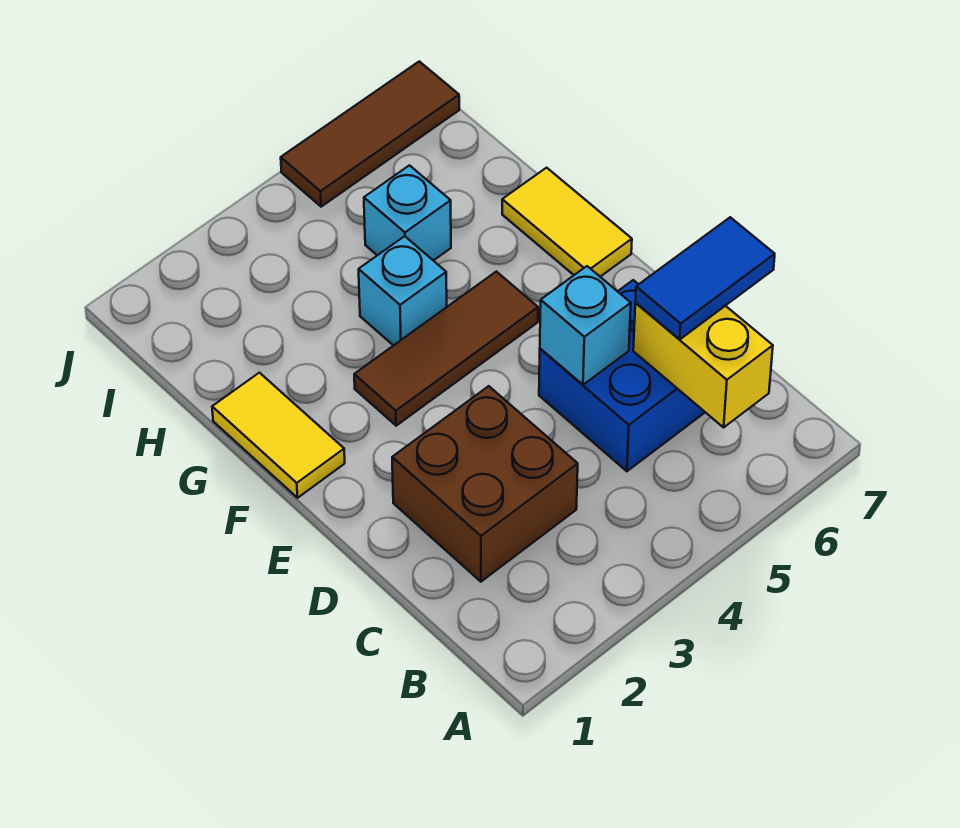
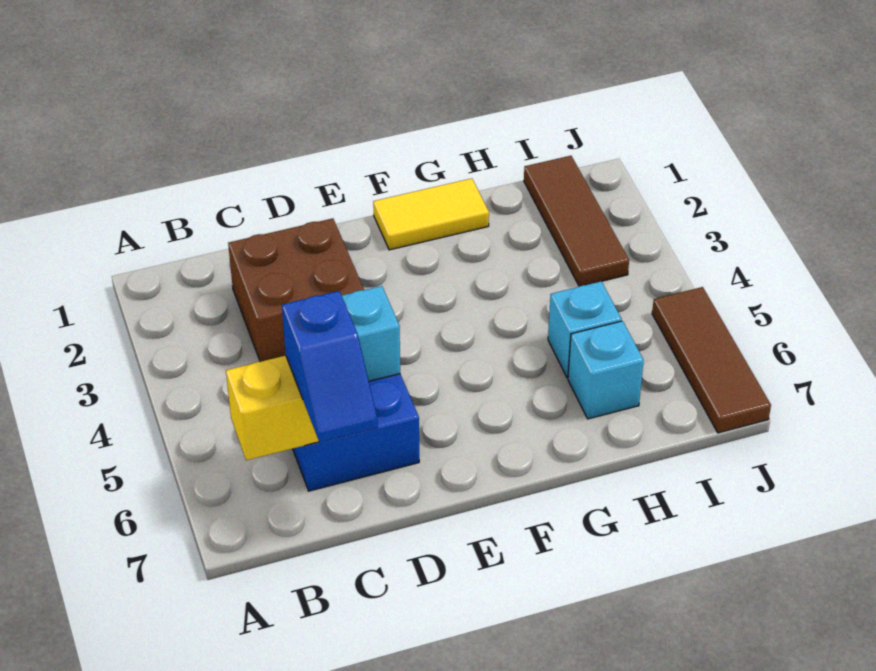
blue 1x2 tile [635,217,775,339] -> blue 1x2 slope [282,291,378,443]
brown 1x3 tile [354,272,538,426] -> brown 1x3 tile moved to [524,156,629,286]
yellow 1x2 tile [502,168,632,277] -> none
cyan 1x1 brick [359,236,447,346] -> cyan 1x1 brick moved to [568,321,644,419]

